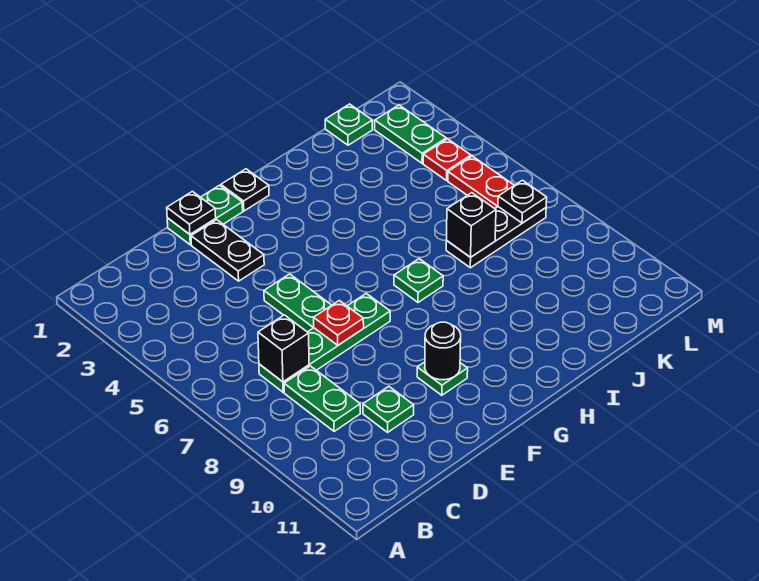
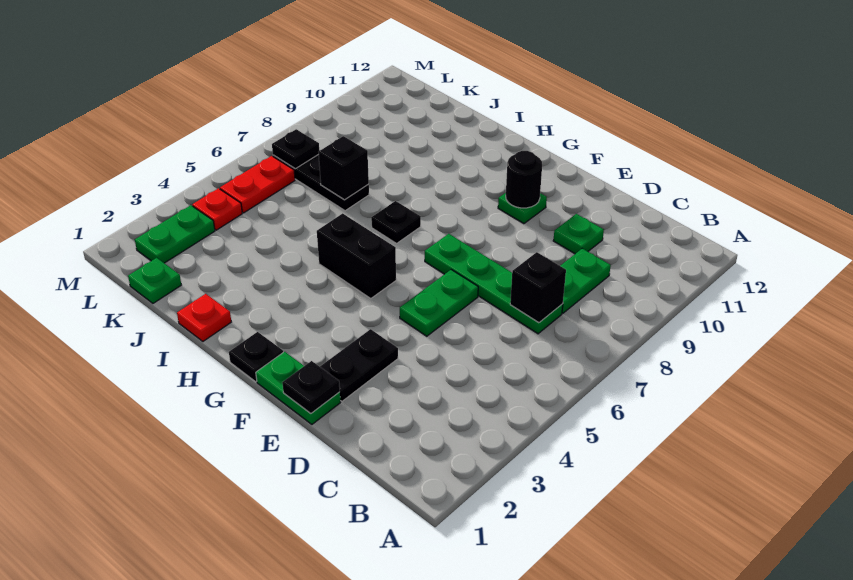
red 1x1 plate [314,301,364,345] -> red 1x1 plate moved to [177,294,231,341]
none -> black 1x2 brick [317,213,396,298]
green 1x1 plate [394,259,443,302] -> black 1x1 plate [371,201,421,243]

